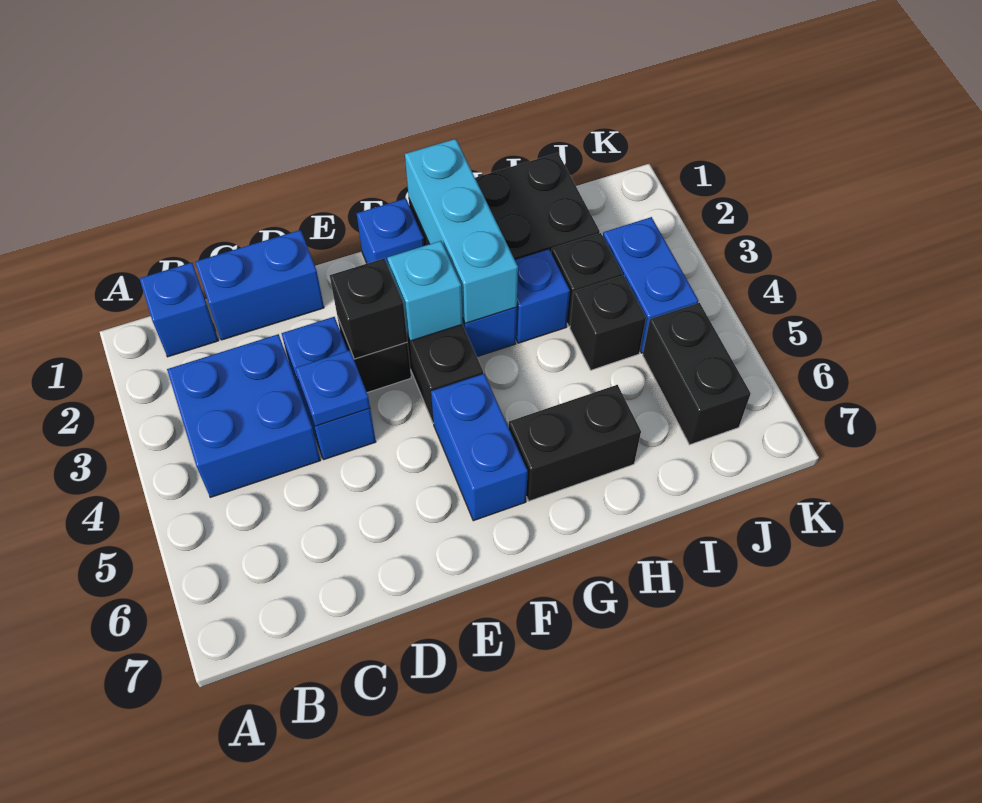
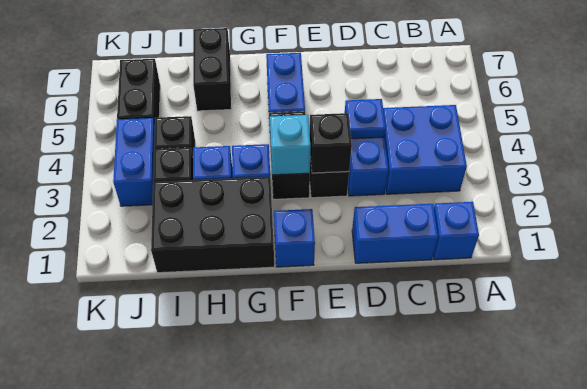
cyan 1x3 brick [405,139,518,323] -> none
black 1x2 brick [509,385,641,501] -> black 1x2 brick turned to [193,28,231,111]

